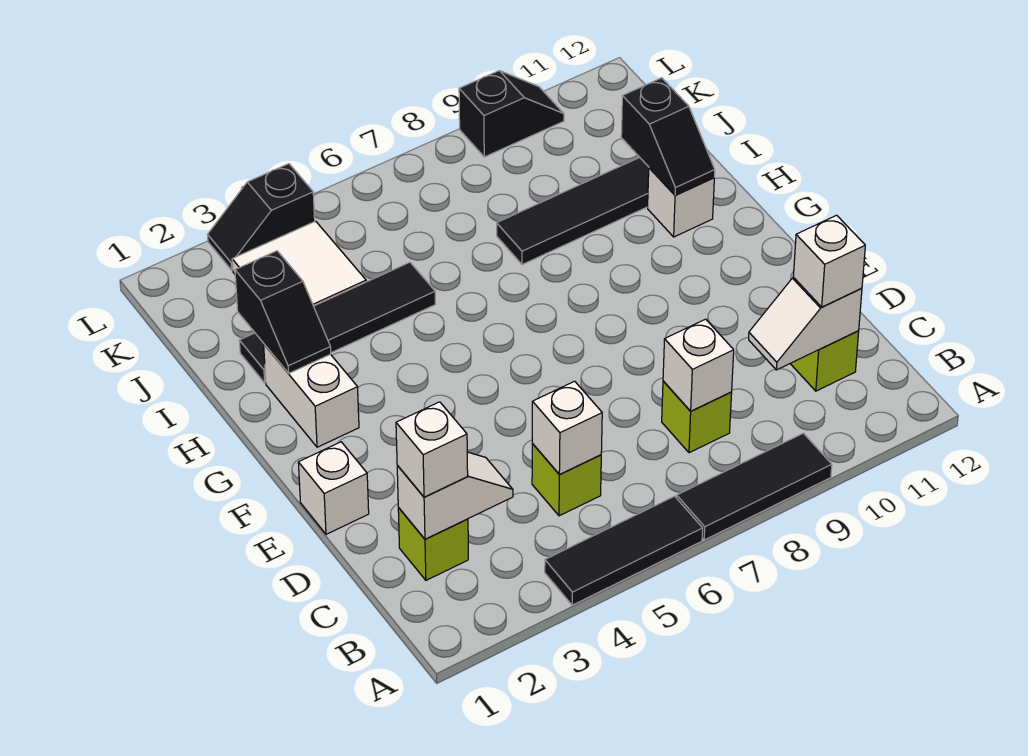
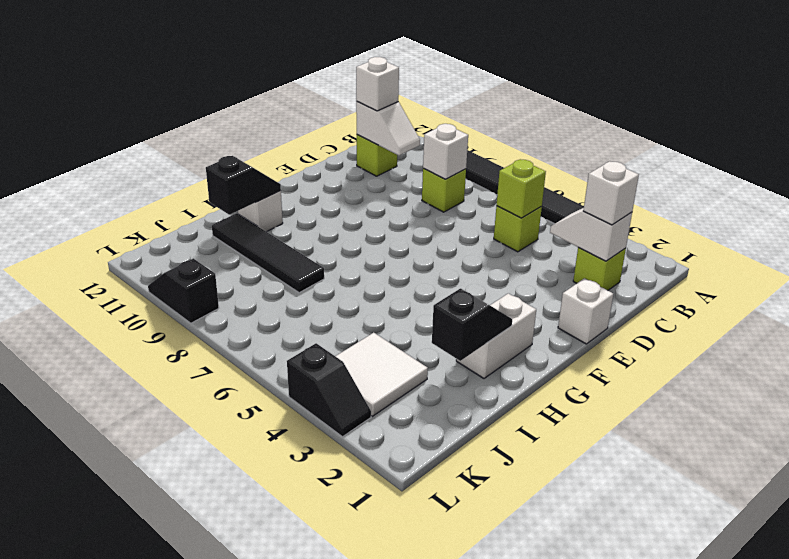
white 1x1 brick [532,381,602,474] -> lime 1x1 brick [497,160,546,218]
black 1x4 tile [239,262,436,383] -> none

